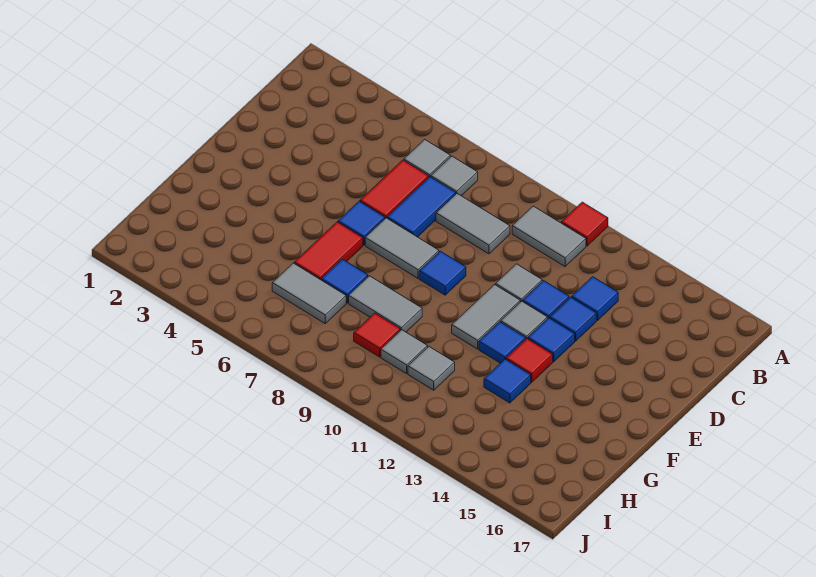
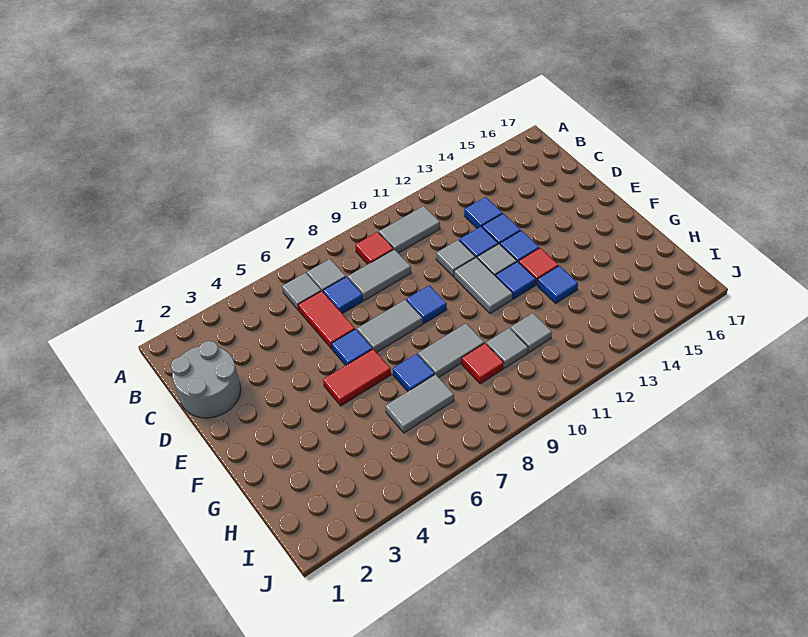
red 1x1 tile [561,202,608,246] -> red 1x1 tile moved to [355,232,394,264]
none -> grey 2x2 round brick [171,341,241,418]
blue 1x2 tile [387,177,456,237] -> blue 1x1 tile [323,277,363,314]
red 1x2 tile [294,222,363,280] -> red 1x2 tile turned to [323,349,391,406]

